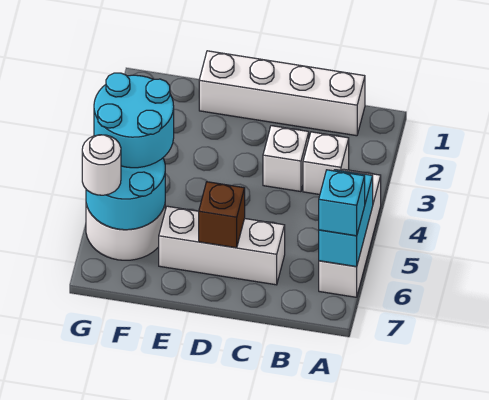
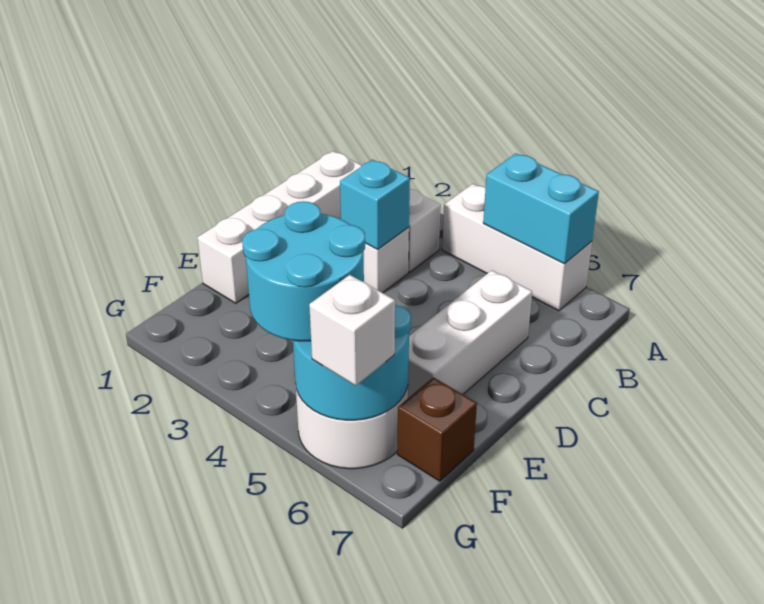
cyan 1x1 brick [319,170,365,236] -> cyan 1x1 brick moved to [340,160,410,249]
brown 1x1 brick [199,182,245,248] -> brown 1x1 brick moved to [397,377,477,481]
white 1x1 round brick [82,135,121,195] -> white 1x1 brick [309,275,395,386]

